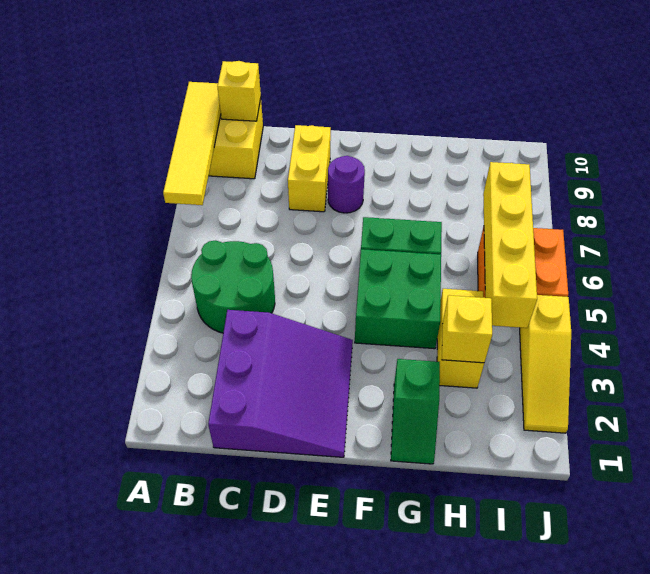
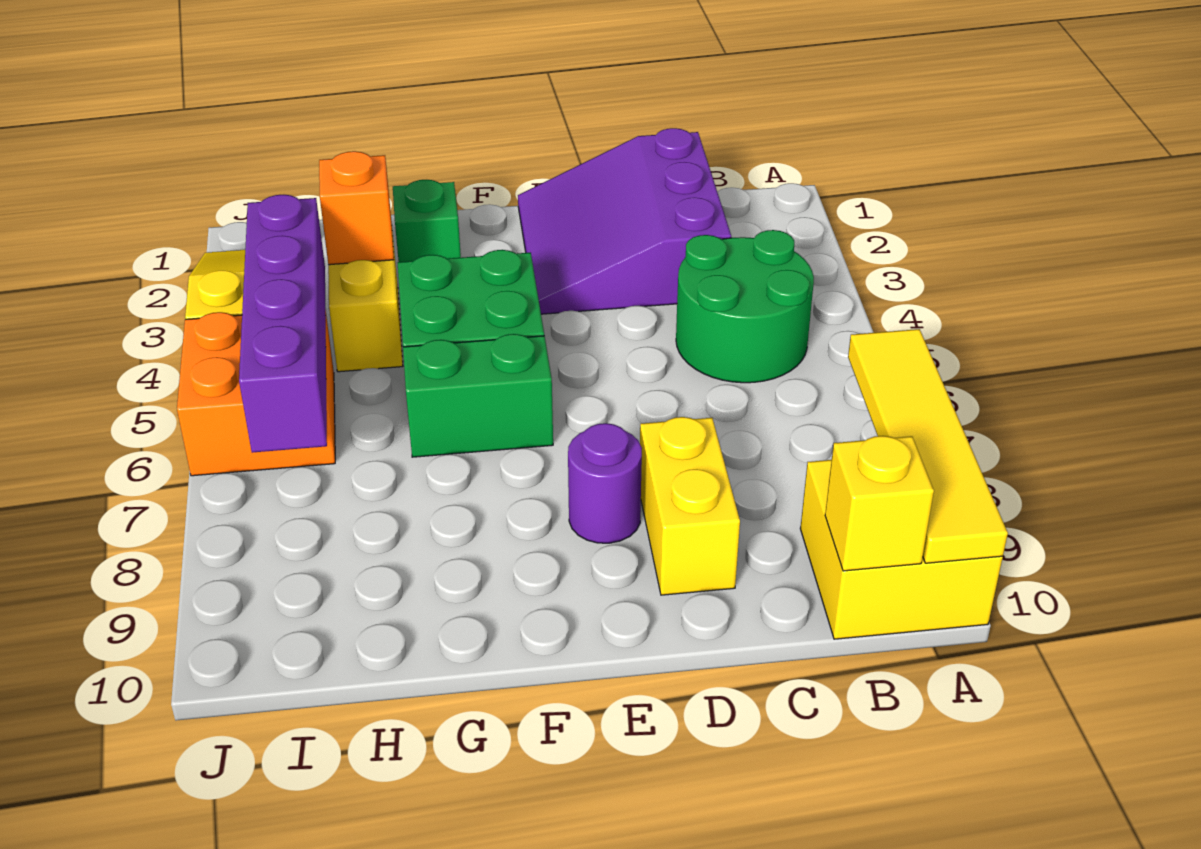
yellow 1x1 brick [442,295,492,363] -> orange 1x1 brick [319,151,394,265]
yellow 1x4 brick [483,162,537,328] -> purple 1x4 brick [239,195,327,453]

